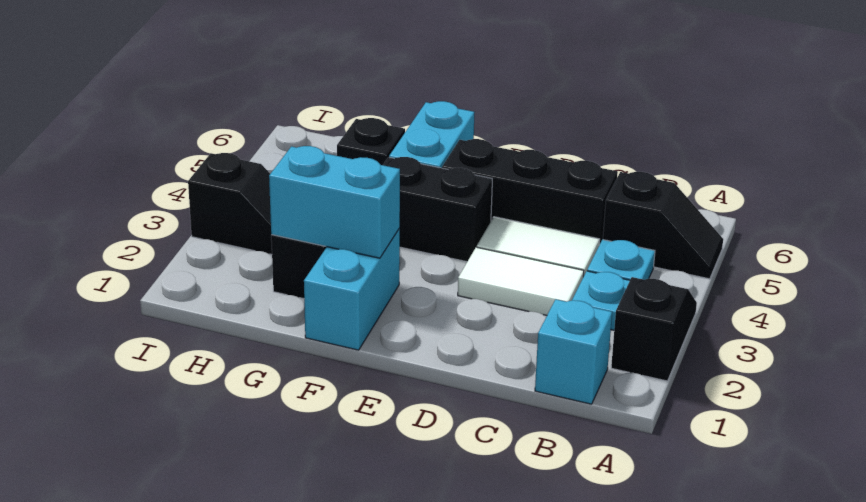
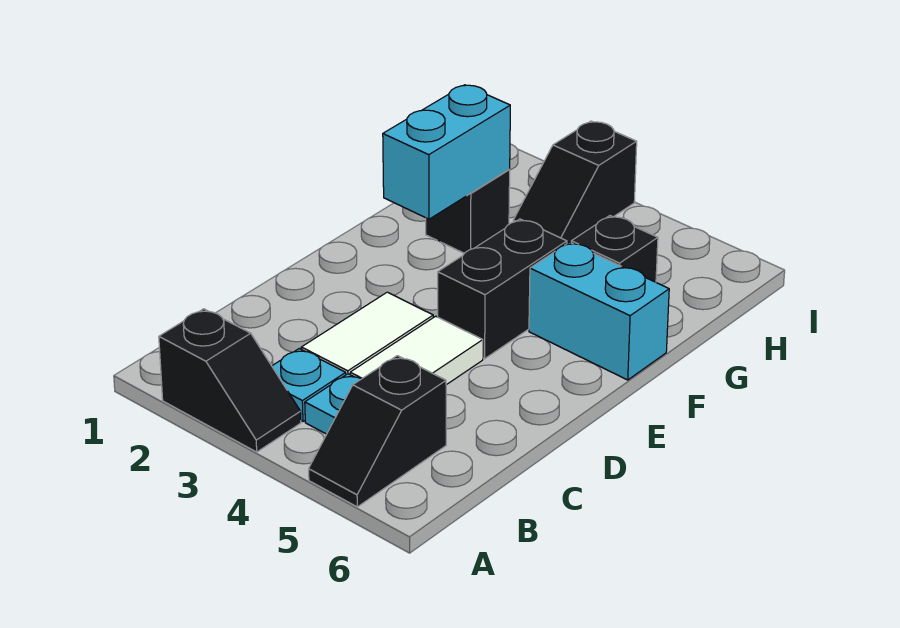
cyan 1x1 brick [535,299,612,404] -> none
black 1x3 brick [442,139,618,245] -> none
cyan 1x2 brick [304,229,400,350] -> none

